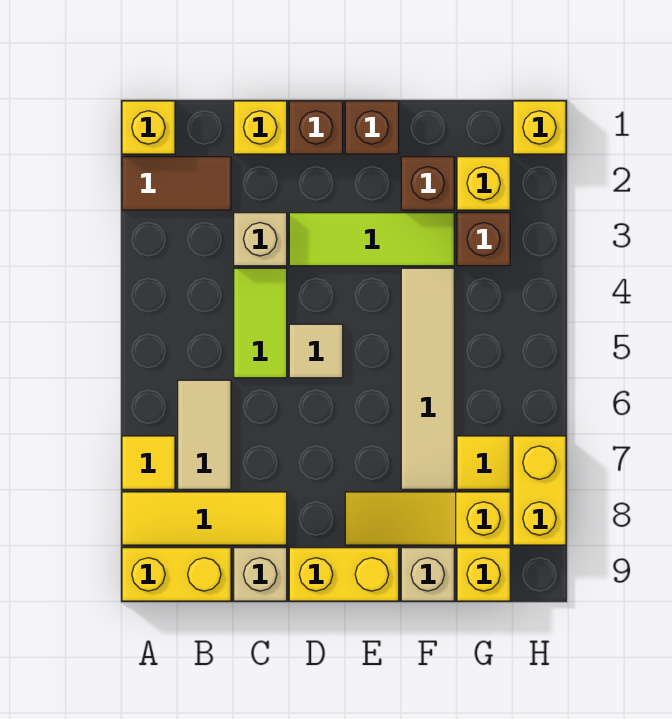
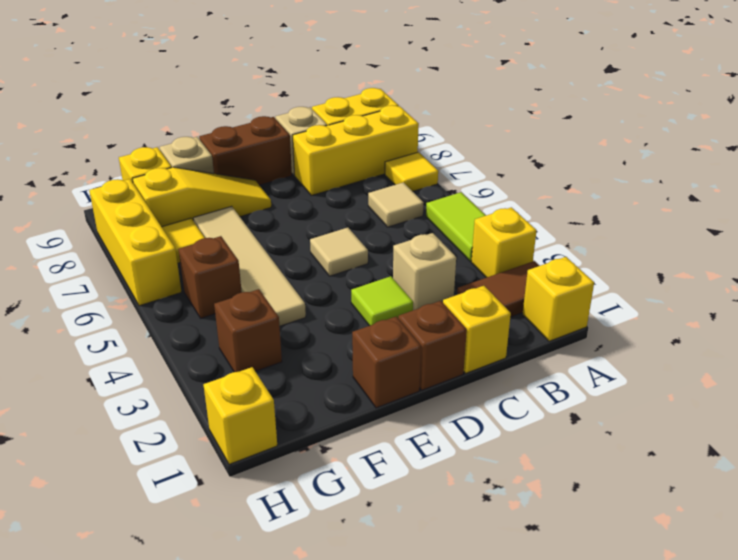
yellow 1x3 tile [122,492,287,545] -> yellow 1x3 brick [292,105,419,195]
tan 1x2 tile [178,380,231,489] -> tan 1x1 tile [368,182,423,227]
lime 1x2 tile [234,268,287,378] -> lime 1x2 tile moved to [426,192,486,261]
lime 1x3 tile [289,213,454,266] -> lime 1x1 tile [351,276,413,326]
yellow 1x2 brick [289,548,399,601] -> brown 1x2 brick [199,116,292,185]
brown 1x1 brick [401,157,454,210] -> brown 1x1 brick moved to [178,236,242,318]
yellow 1x1 brick [457,157,510,210] -> yellow 1x1 brick moved to [471,207,537,278]
yellow 1x2 brick [513,436,566,545] -> yellow 1x3 brick [89,179,181,306]

